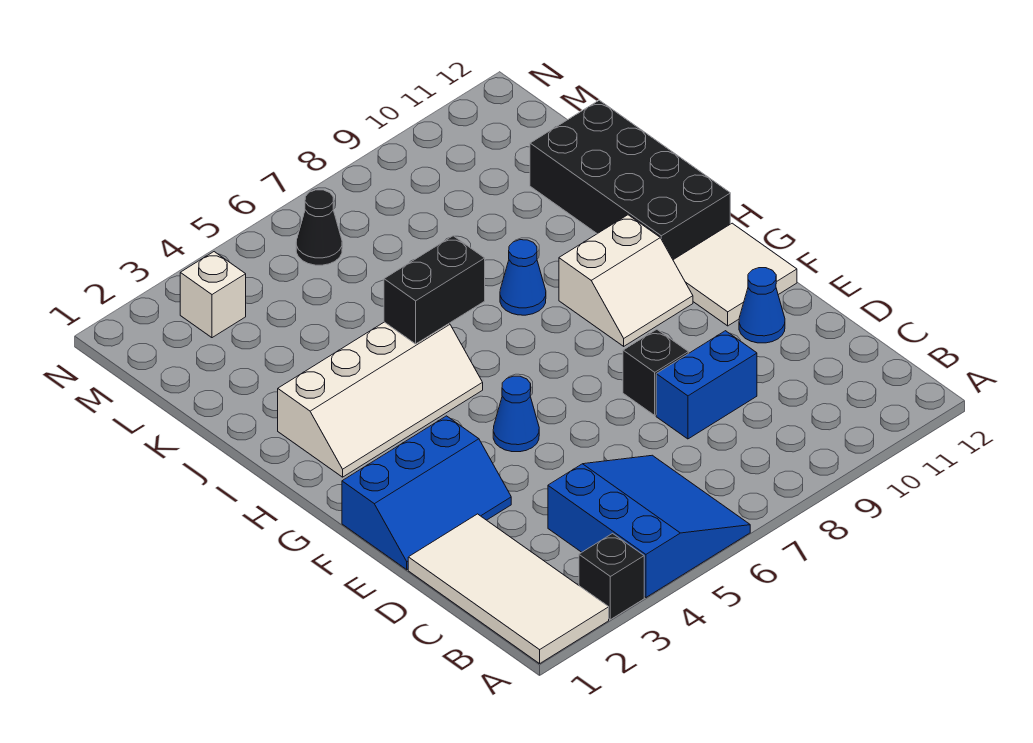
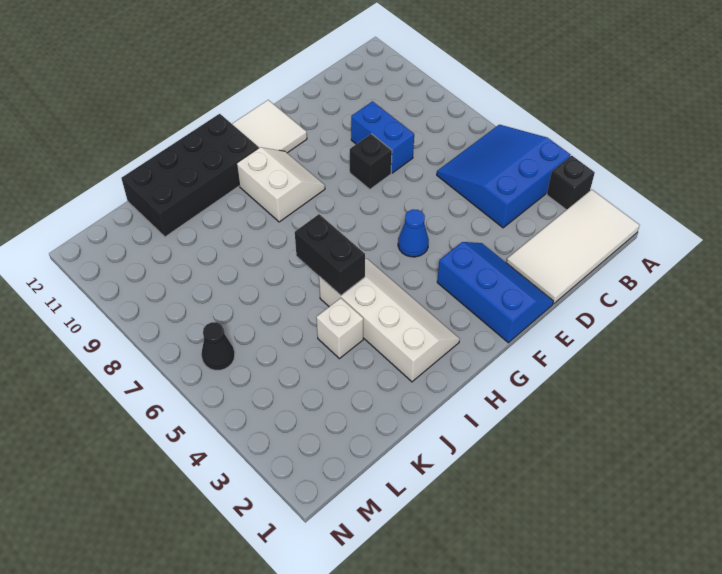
blue 1x1 cone [739,268,785,343] -> none
blue 1x1 cone [500,240,546,315] -> none
white 1x1 brick [180,252,246,338] -> white 1x1 brick moved to [316,298,363,359]

